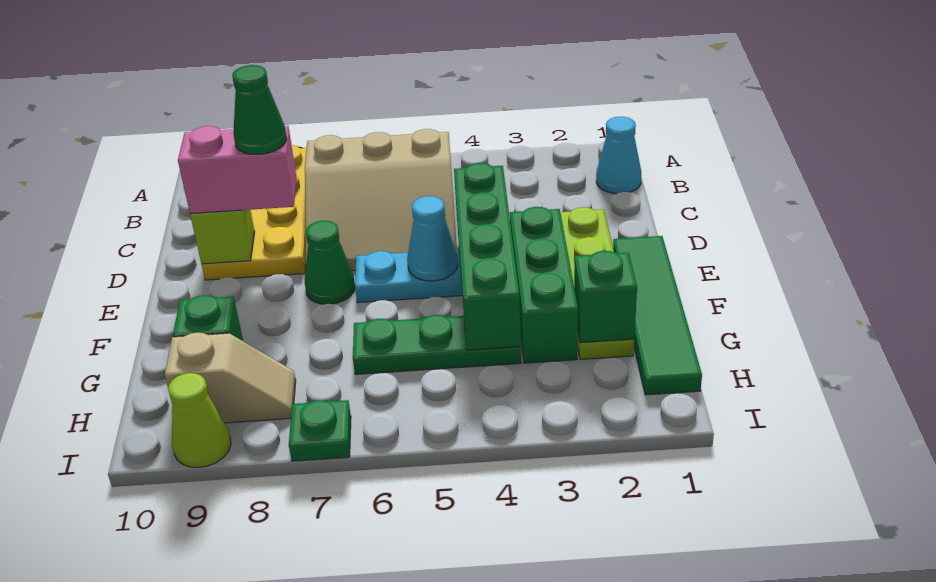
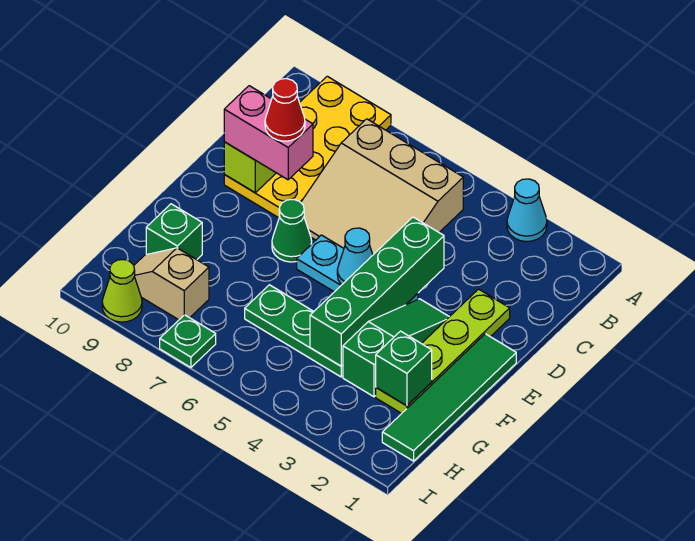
cyan 1x1 cone [596,117,641,194] -> cyan 1x1 cone moved to [507,179,547,242]
green 1x1 cone [232,65,287,155] -> red 1x1 cone [265,79,305,141]
green 1x3 brick [510,207,578,363] -> green 1x3 slope [343,299,449,397]
tan 1x2 slope [165,333,296,423] -> tan 1x2 slope turned to [134,248,209,320]

